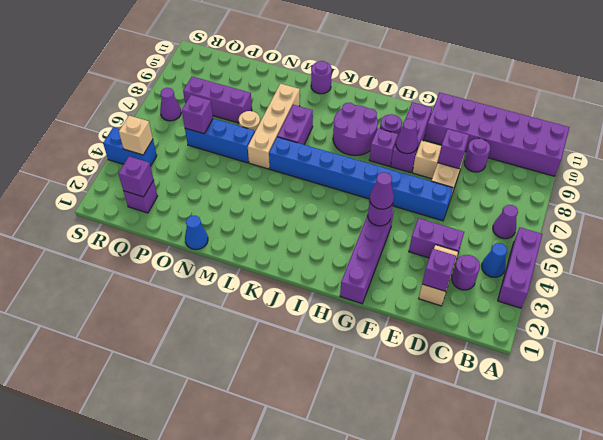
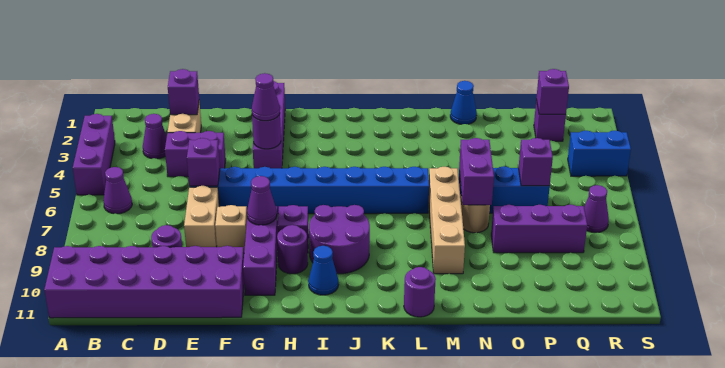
blue 1x1 cone [482,243,507,277] -> blue 1x1 cone moved to [308,246,338,295]
purple 1x1 round brick [452,255,480,290] -> purple 1x1 cone [143,114,167,159]
purple 1x1 brick [438,129,469,169] -> purple 1x1 brick moved to [187,138,220,186]
purple 1x2 brick [277,105,313,145] -> purple 1x2 brick moved to [459,138,494,205]
tan 1x1 brick [119,116,153,155] -> none

